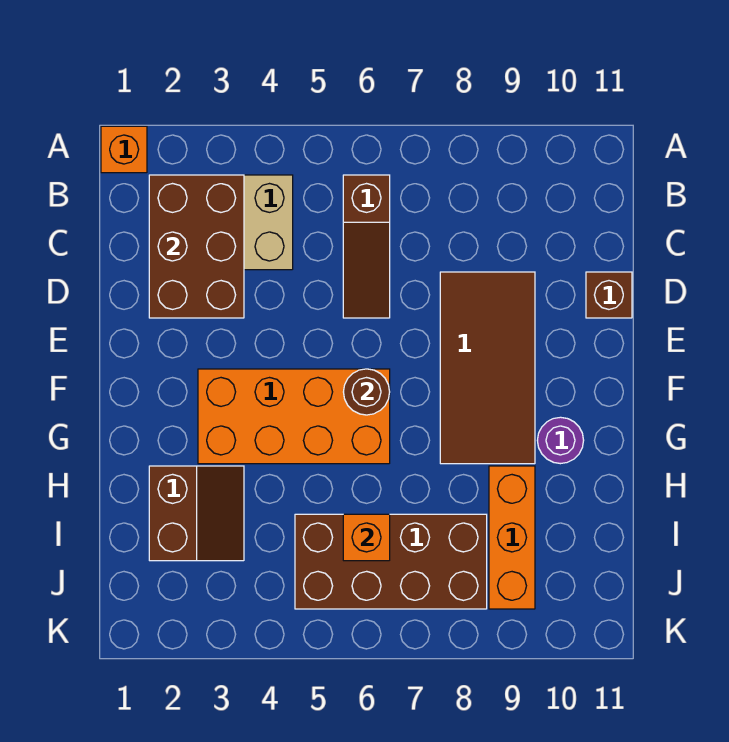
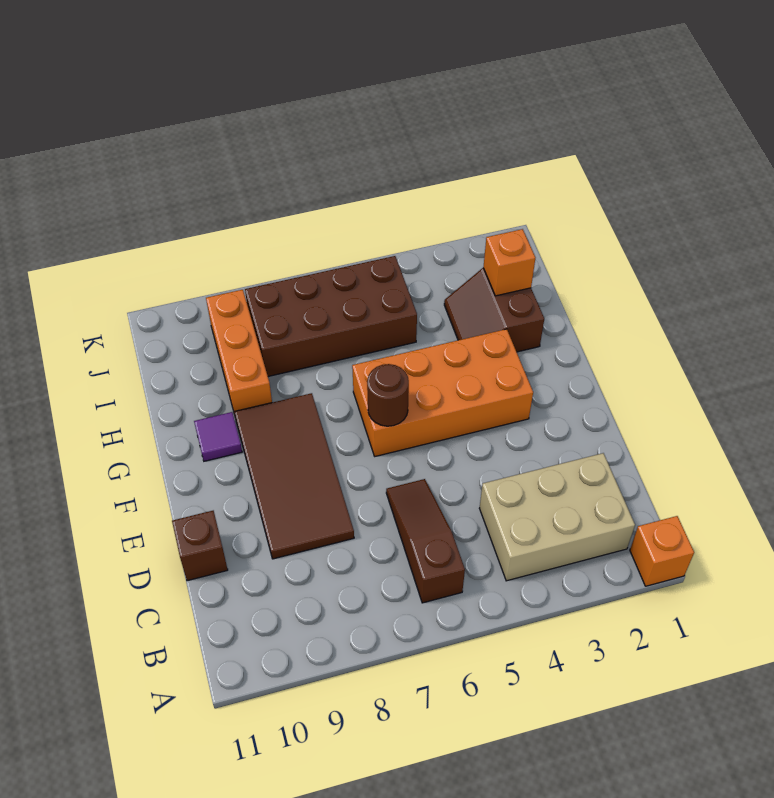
brown 2x3 brick [149,175,244,318] -> none
purple 1x1 round brick [537,417,584,464] -> purple 1x1 tile [194,412,242,461]
orange 1x1 brick [343,514,390,561] -> orange 1x1 brick moved to [483,229,535,296]

